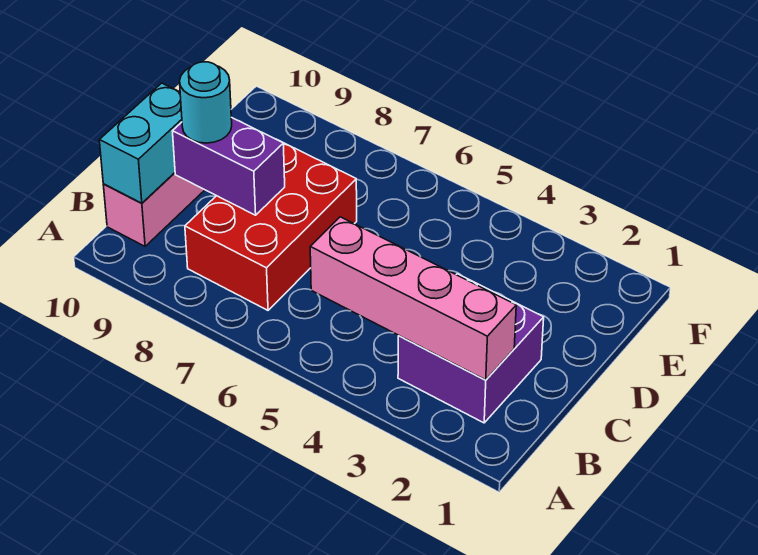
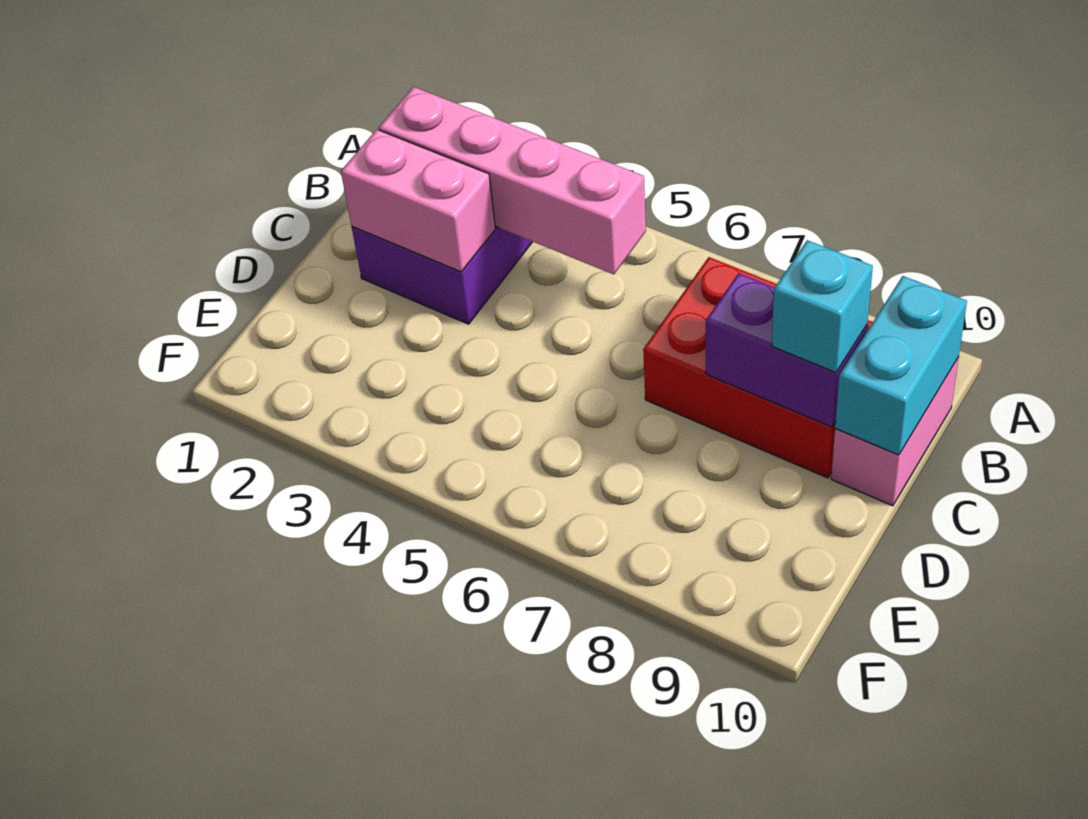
red 2x3 brick [185,143,357,310] -> red 2x3 brick turned to [643,257,873,478]
none -> pink 1x2 brick [341,130,495,272]
cyan 1x1 round brick [180,62,232,143] -> cyan 1x1 brick [772,240,873,372]

